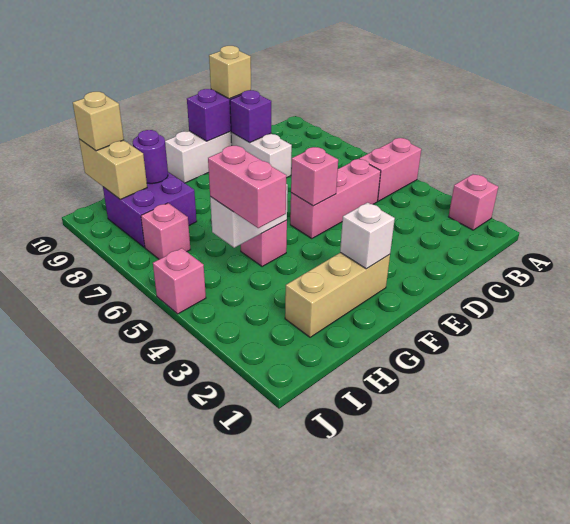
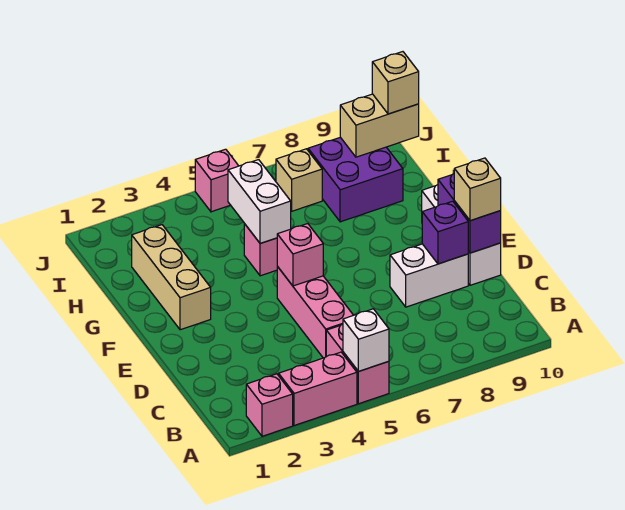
white 1x1 brick [340,203,395,269] -> white 1x1 brick moved to [343,309,389,371]
pink 1x2 brick [208,146,286,228] -> pink 1x2 brick moved to [279,352,357,426]
purple 1x1 round brick [133,130,168,184] -> none
pink 1x1 brick [141,203,191,259] -> tan 1x1 brick [276,149,322,211]

